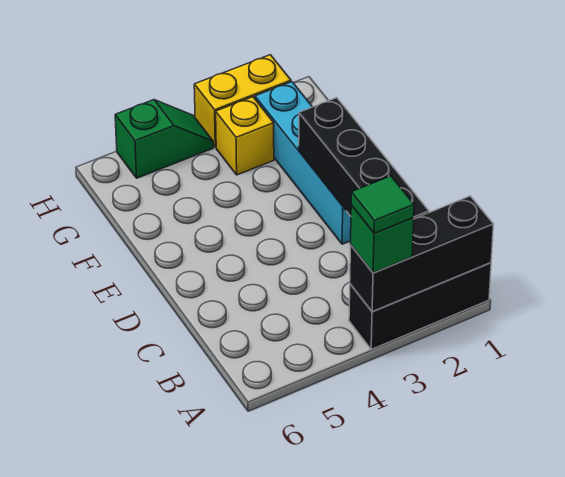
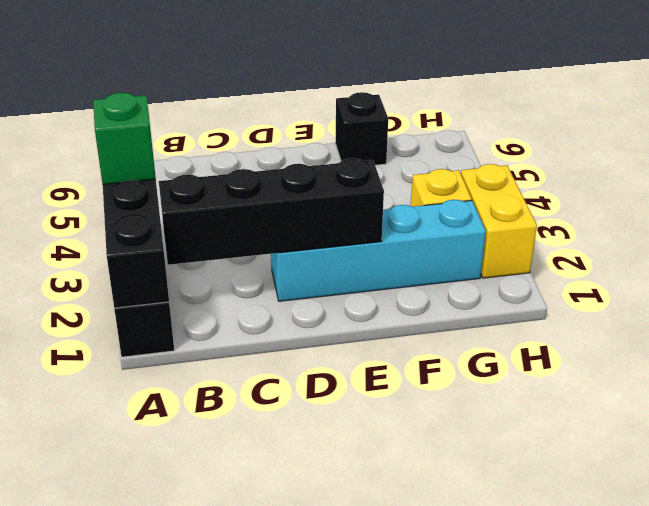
green 1x1 tile [351,176,414,233] -> none
none -> black 1x1 brick [335,92,388,165]
green 1x2 slope [115,100,213,178] -> none

